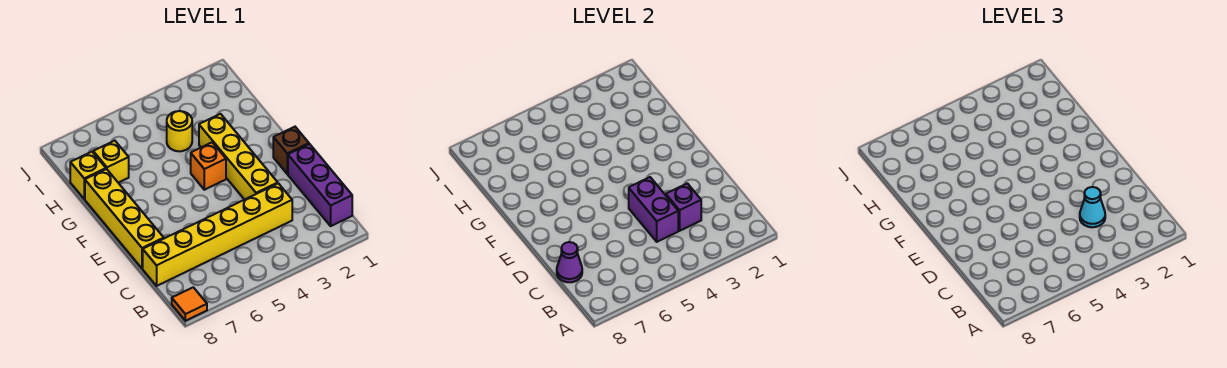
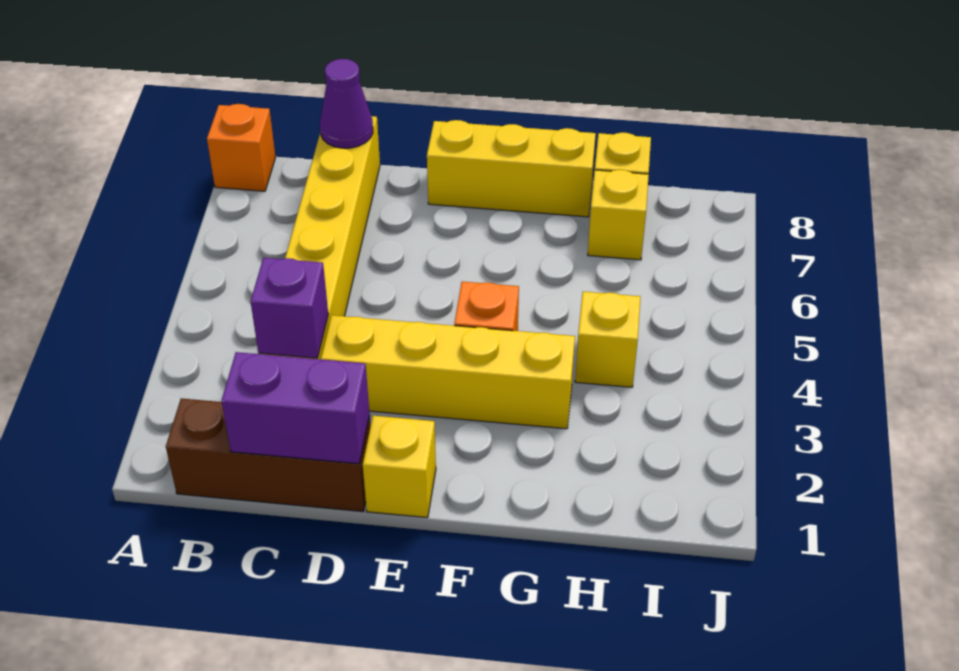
orange 1x1 tile [172,287,207,321] -> orange 1x1 brick [207,104,275,191]
purple 1x3 brick [288,144,352,226] -> brown 1x3 brick [166,398,371,511]
cyan 1x1 cone [1080,187,1105,227] -> none
purple 1x2 brick [629,177,678,242] -> purple 1x2 brick moved to [221,352,370,464]
yellow 1x4 brick [85,169,164,269] -> yellow 1x3 brick [427,120,596,217]
brown 1x1 brick [273,127,309,174] -> yellow 1x1 brick [363,416,436,518]
yellow 1x1 round brick [167,111,192,151] -> yellow 1x1 brick [575,292,641,387]

